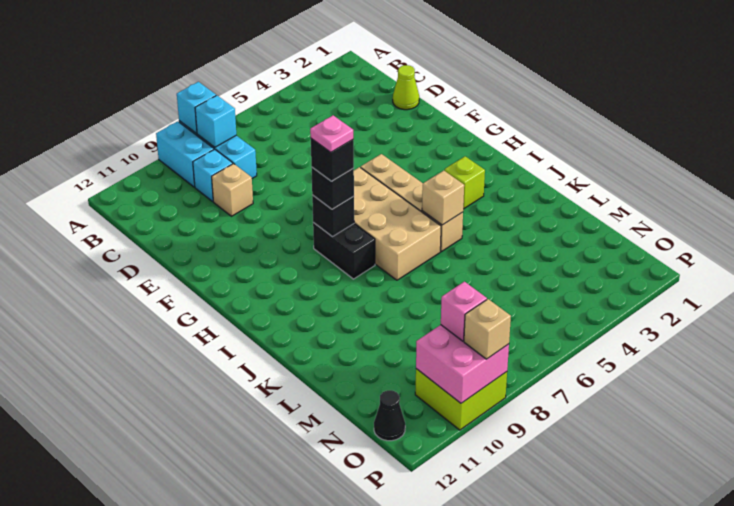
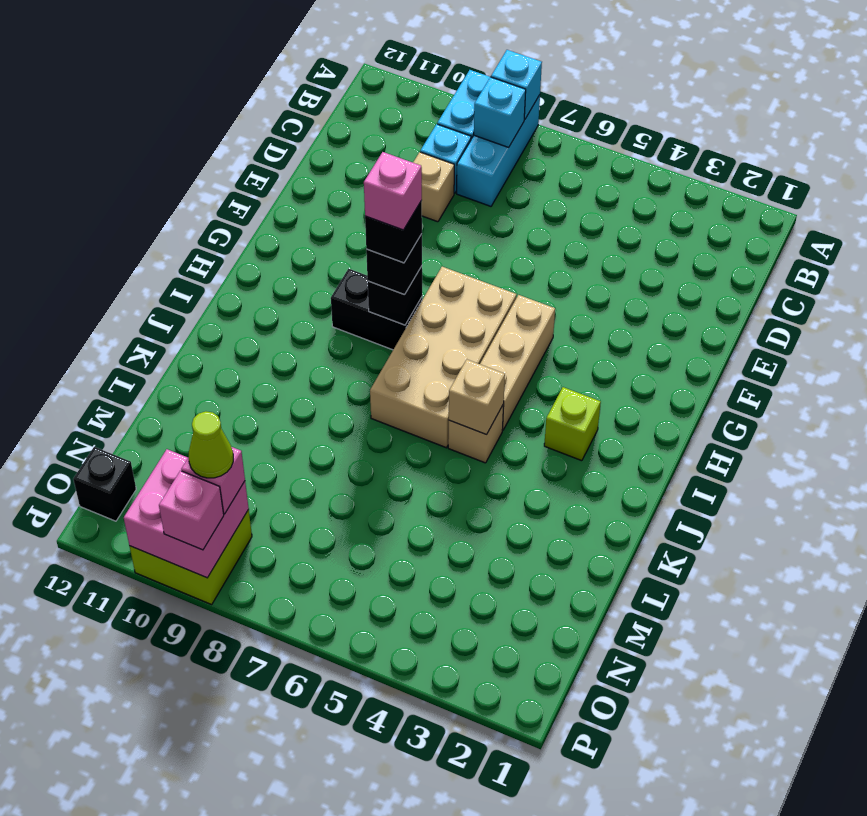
lime 1x1 cone [393,65,419,110] -> lime 1x1 cone moved to [189,411,233,478]
black 1x2 brick [313,223,375,279] -> black 1x2 brick turned to [331,269,422,350]
pink 1x1 plate [310,115,353,152] -> pink 1x1 brick [364,152,422,230]
black 1x1 cone [374,390,405,441] -> black 1x1 brick [73,447,136,521]
tan 1x1 brick [464,299,511,359] -> pink 1x1 brick [159,471,224,550]

